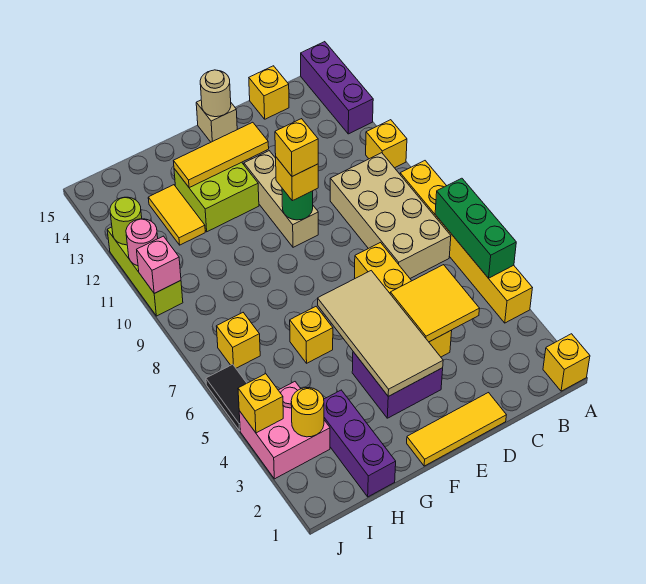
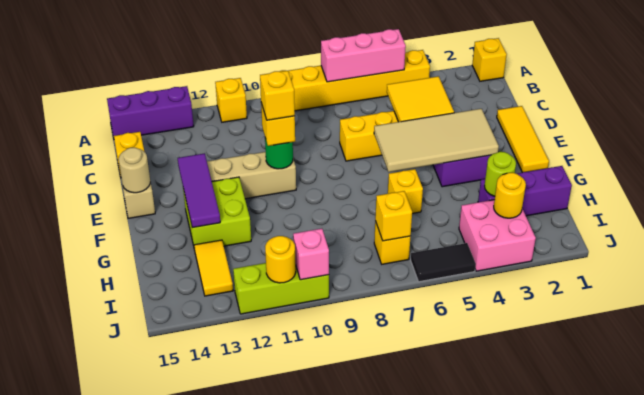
green 1x3 brick [435,178,516,278] -> pink 1x3 brick [321,29,406,82]
tan 2x4 brick [330,153,451,278] -> none
yellow 1x3 tile [174,122,269,188] -> purple 1x3 tile [178,153,220,228]
yellow 1x2 tile [148,185,205,245] -> yellow 1x2 tile turned to [194,240,233,296]
yellow 1x1 brick [238,374,283,433] -> yellow 1x1 brick moved to [375,191,412,241]
pink 1x1 round brick [126,219,158,266] -> yellow 1x1 round brick [265,236,296,283]
lime 1x1 round brick [110,197,142,245] -> lime 1x1 round brick moved to [485,152,516,196]

